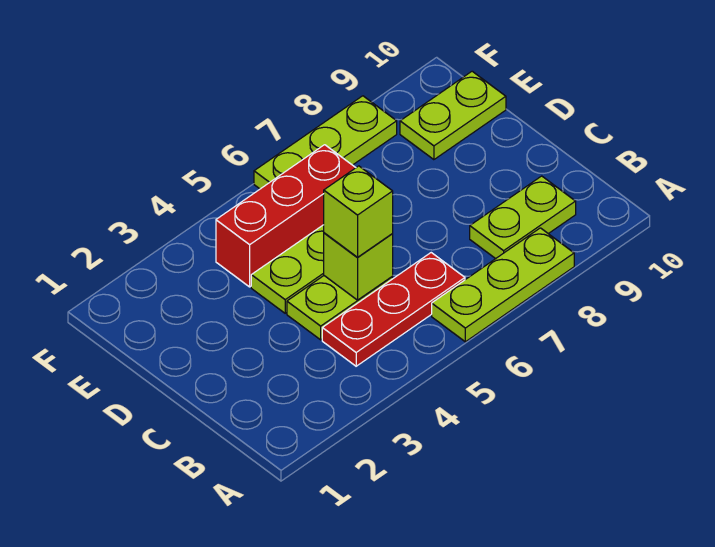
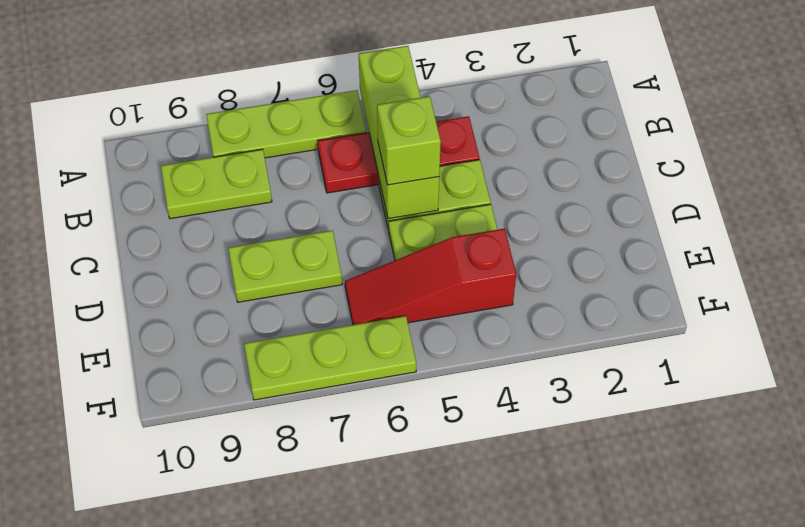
lime 1x1 brick [324,233,393,300] -> lime 1x3 brick [359,46,439,219]
red 1x3 brick [216,145,356,287] -> red 1x3 slope [345,228,516,325]
lime 1x2 plate [400,71,506,160] -> lime 1x2 plate moved to [228,230,342,302]

